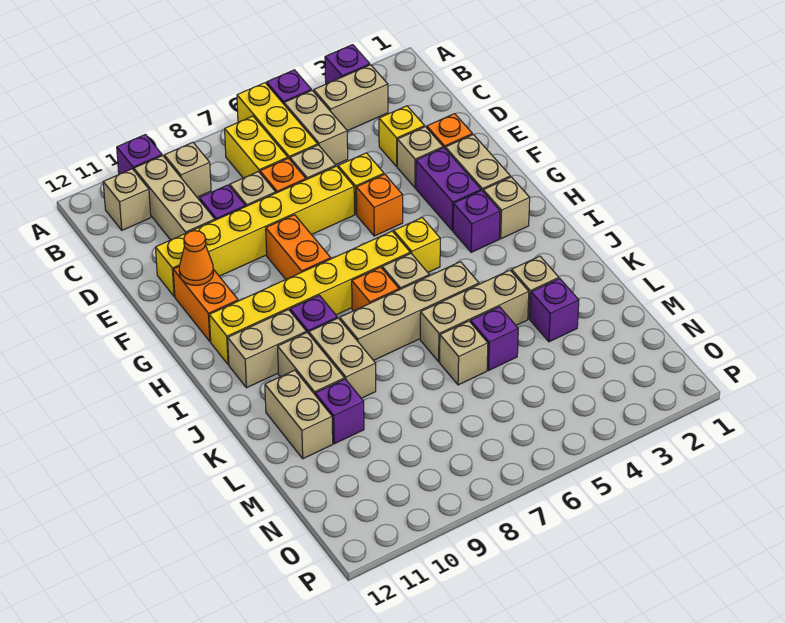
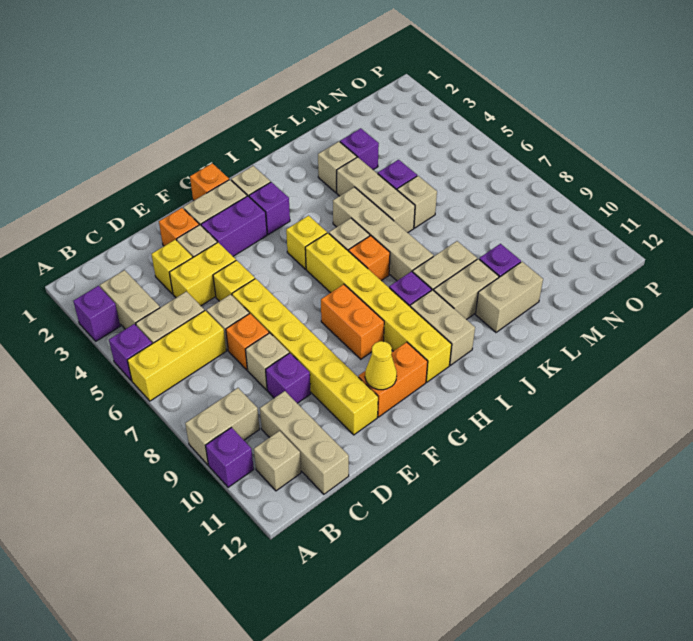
yellow 1x2 brick [225,116,288,178] -> yellow 1x2 brick moved to [169,242,236,306]
tan 1x1 brick [164,142,211,197] -> tan 1x2 brick [185,388,260,465]
tan 1x3 brick [134,156,215,240] -> tan 1x3 brick turned to [260,391,349,494]
orange 1x1 brick [356,174,403,236] -> orange 1x1 brick moved to [190,163,229,200]
orange 1x2 brick [266,215,331,279] -> orange 1x2 brick turned to [321,284,384,359]
orange 1x1 cone [179,231,214,285] -> yellow 1x1 cone [365,341,397,390]

